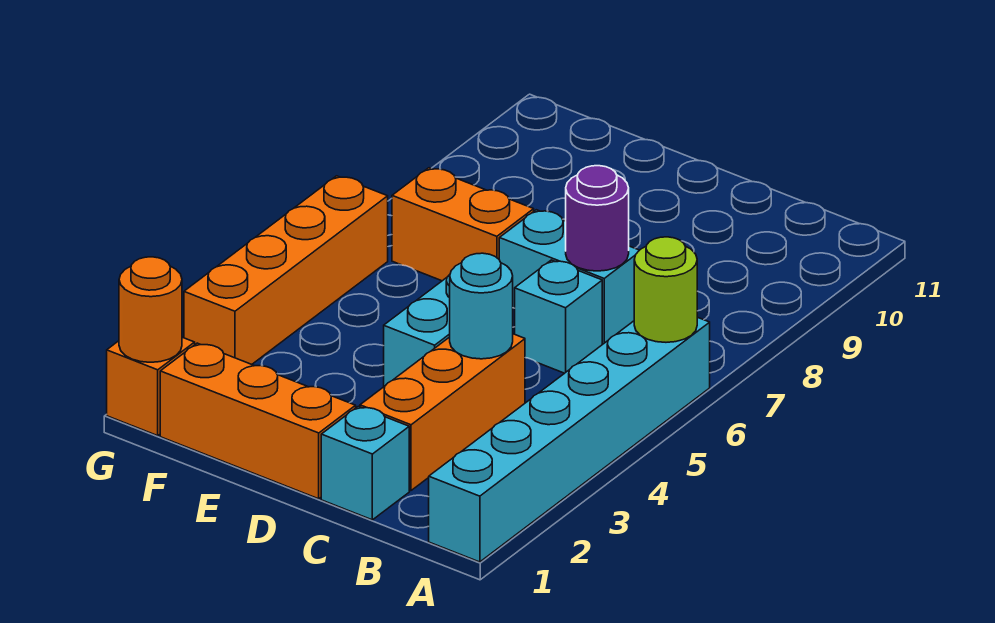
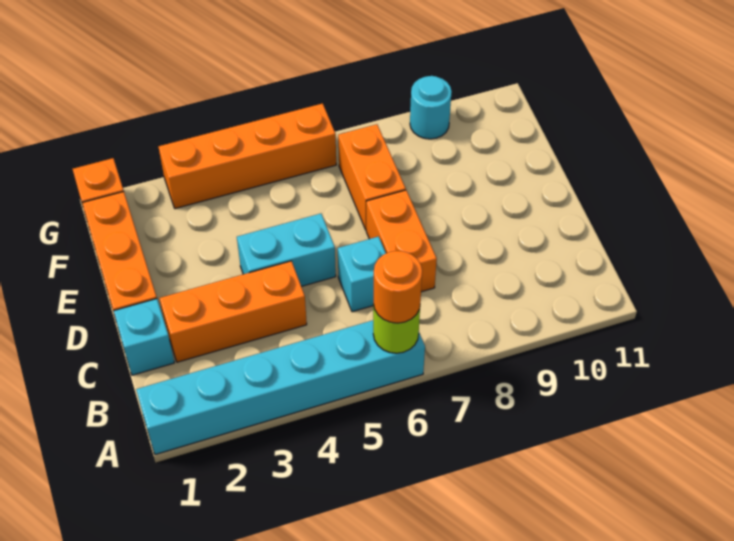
cyan 1x1 round brick [450,253,513,359] -> cyan 1x1 round brick moved to [410,76,452,139]
cyan 1x2 brick [499,210,639,344] -> orange 1x2 brick [366,190,437,292]
purple 1x1 round brick [566,166,629,271] -> none
orange 1x1 round brick [119,257,182,362] -> orange 1x1 round brick moved to [374,251,422,323]

